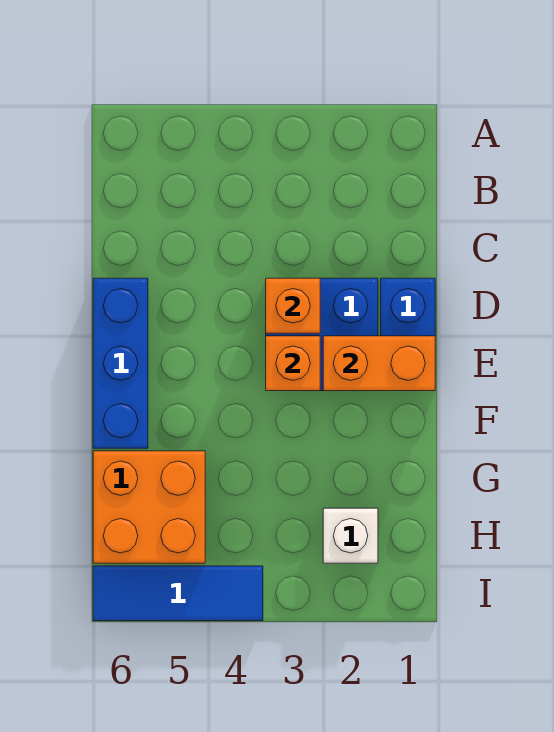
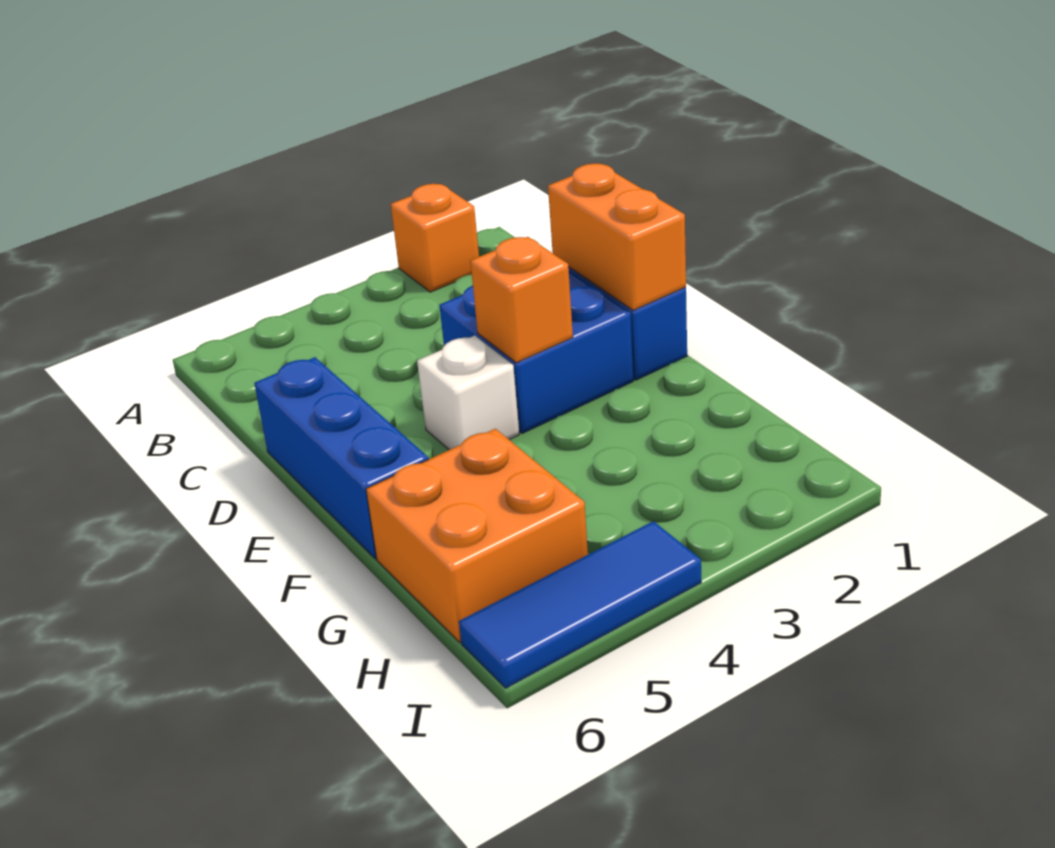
orange 1x1 brick [266,278,320,333] -> orange 1x1 brick moved to [391,184,479,292]
orange 1x2 brick [323,336,435,391] -> orange 1x2 brick turned to [548,163,686,310]
white 1x1 brick [323,508,378,563] -> white 1x1 brick moved to [417,335,519,450]

